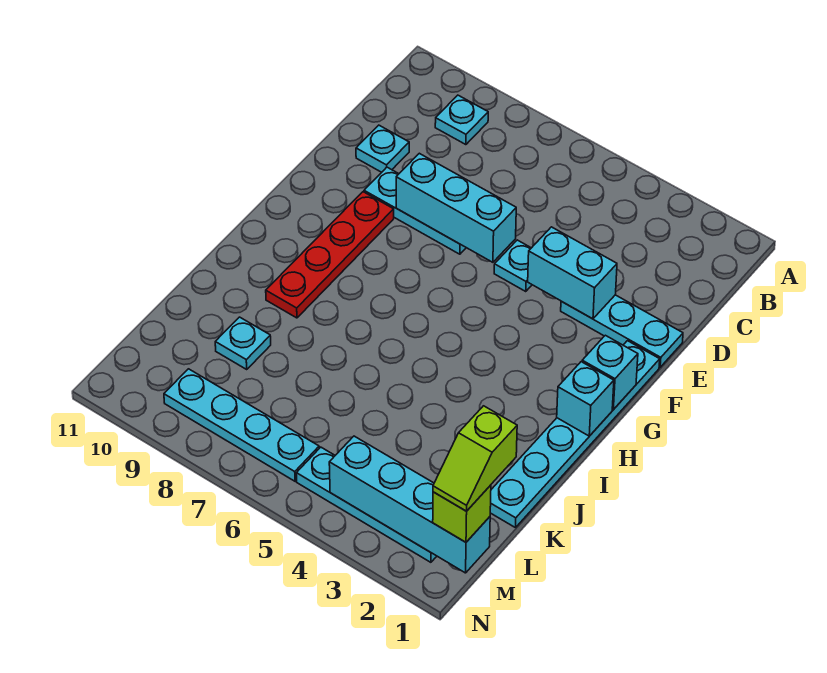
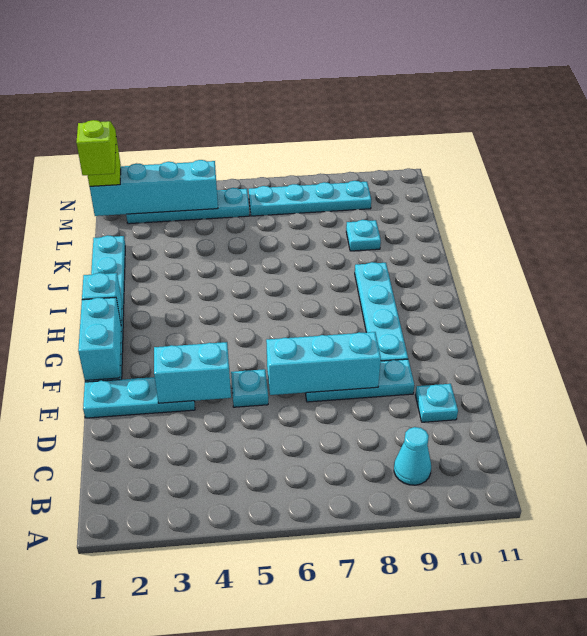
cyan 1x1 plate [435,95,488,145] -> cyan 1x1 cone [394,427,431,485]
red 1x4 plate [266,192,394,318] -> cyan 1x4 plate [355,262,408,361]
cyan 1x1 brick [582,335,638,410] -> cyan 1x2 brick [78,297,121,380]

